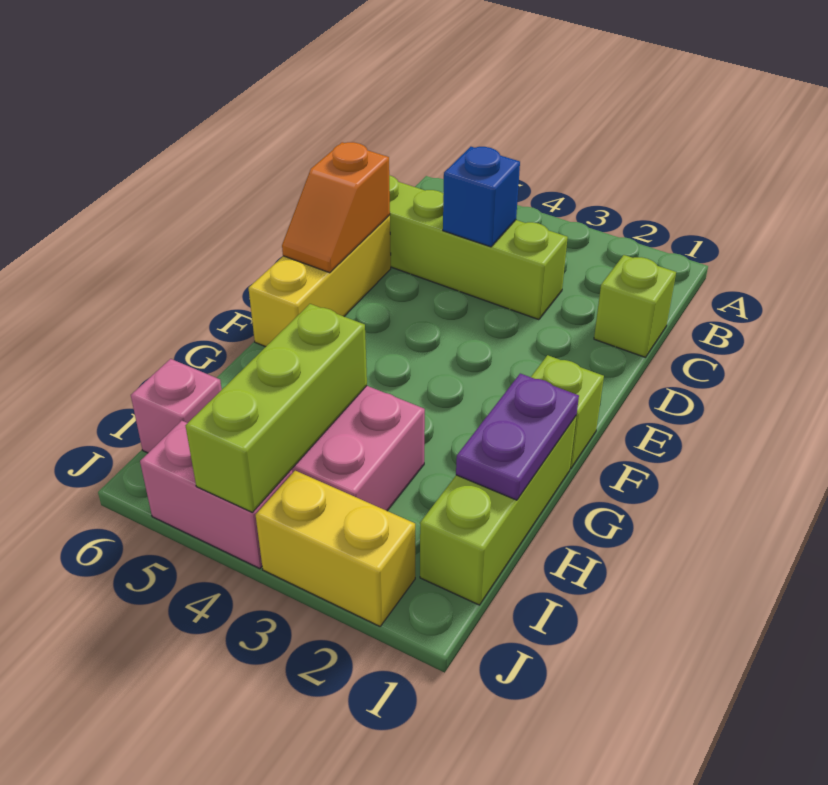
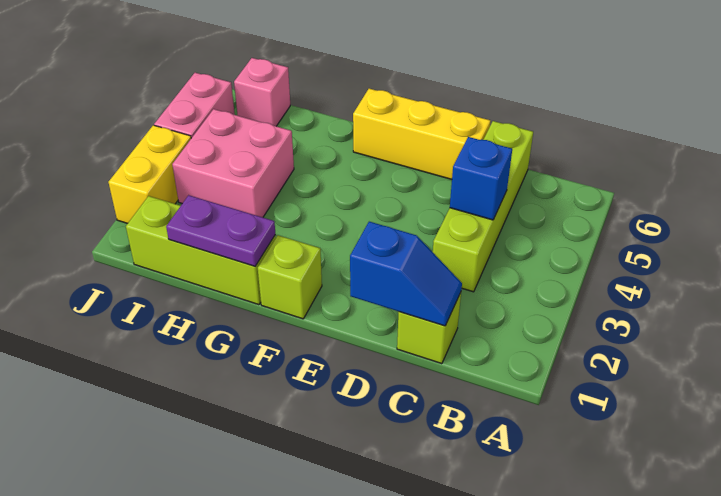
none -> blue 1x2 slope [350,222,462,326]
orange 1x2 slope [282,142,390,273] -> none
lime 1x3 brick [186,304,367,512] -> none

